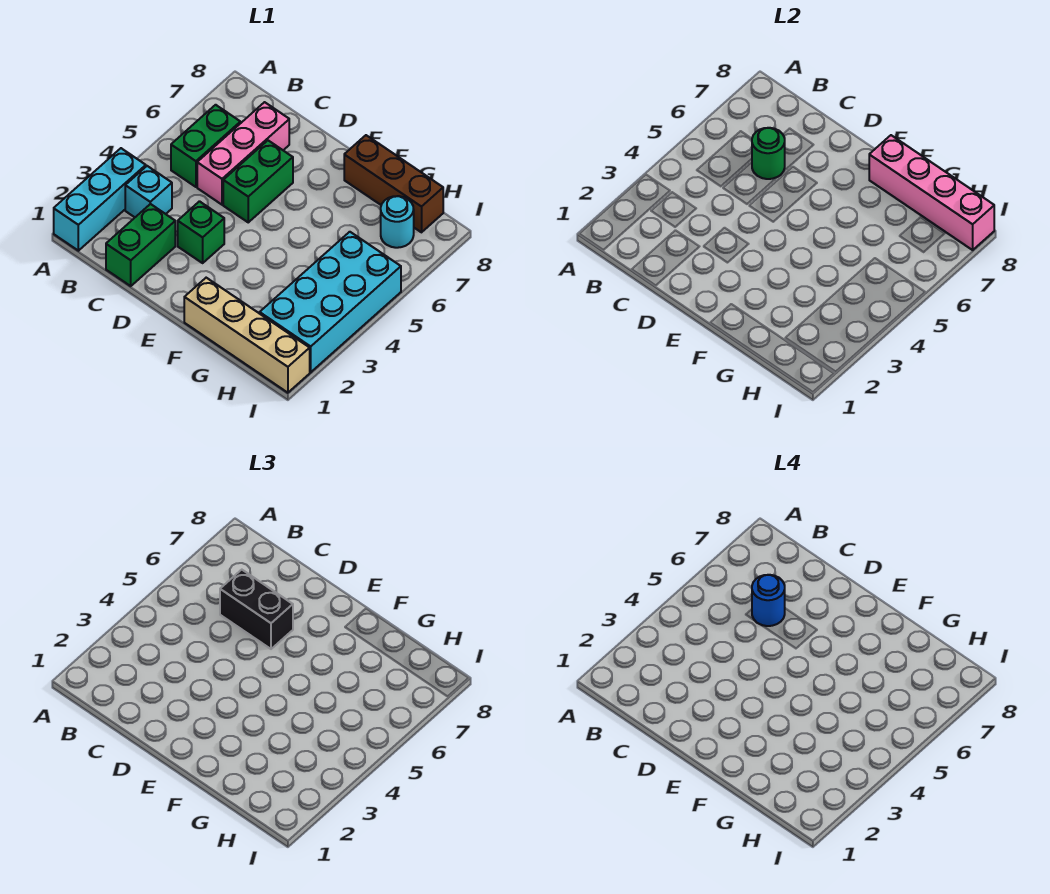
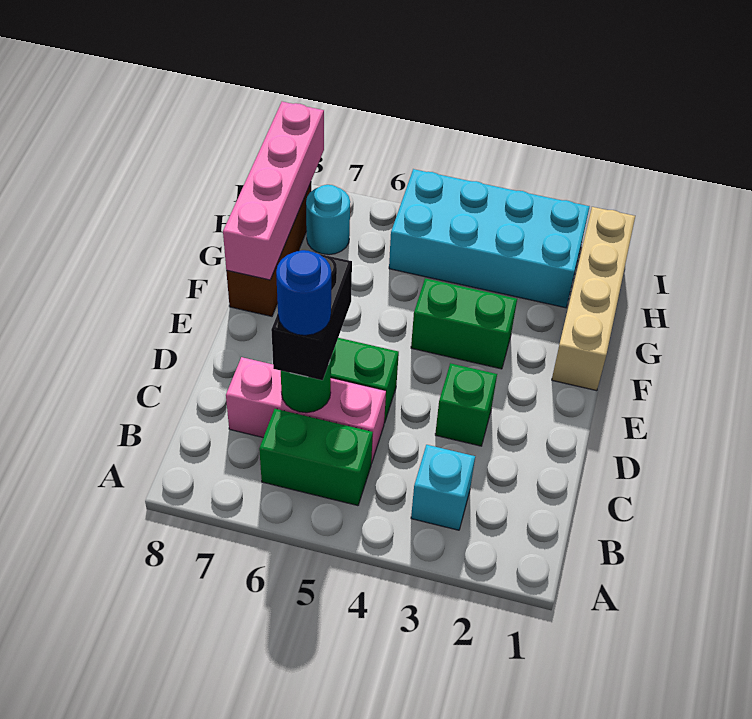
cyan 1x3 brick [54,148,146,251] -> none
green 1x2 brick [106,204,175,286] -> green 1x2 brick moved to [411,278,517,369]

